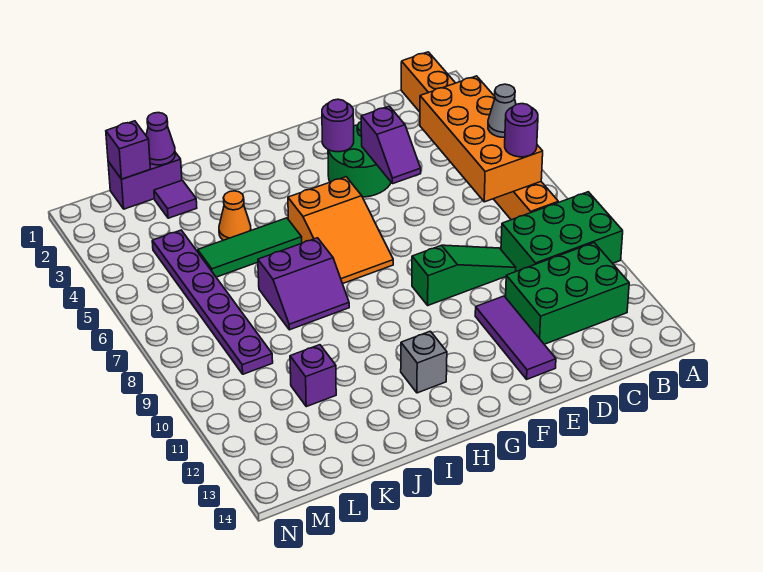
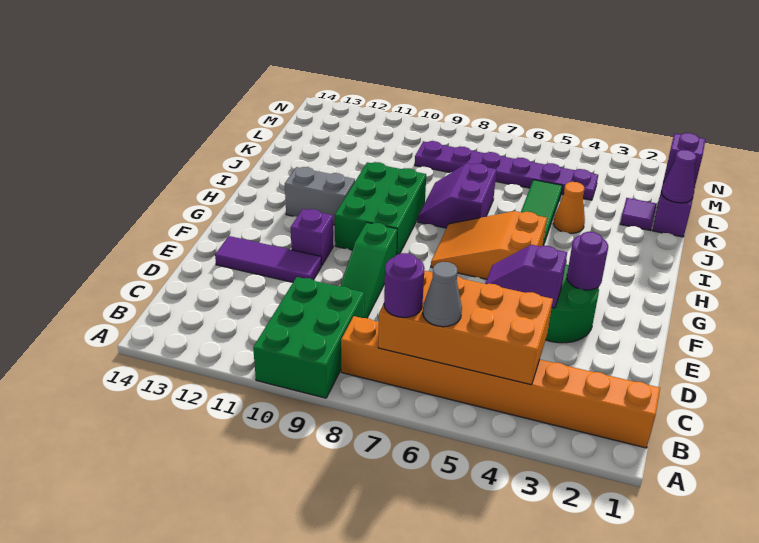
green 2x3 brick [506,243,629,344] -> green 2x3 brick moved to [335,162,426,255]
grey 1x1 brick [401,331,447,393] -> grey 1x2 brick [285,167,355,225]
purple 1x1 brick [290,345,336,407] -> purple 1x1 brick moved to [291,209,333,266]

